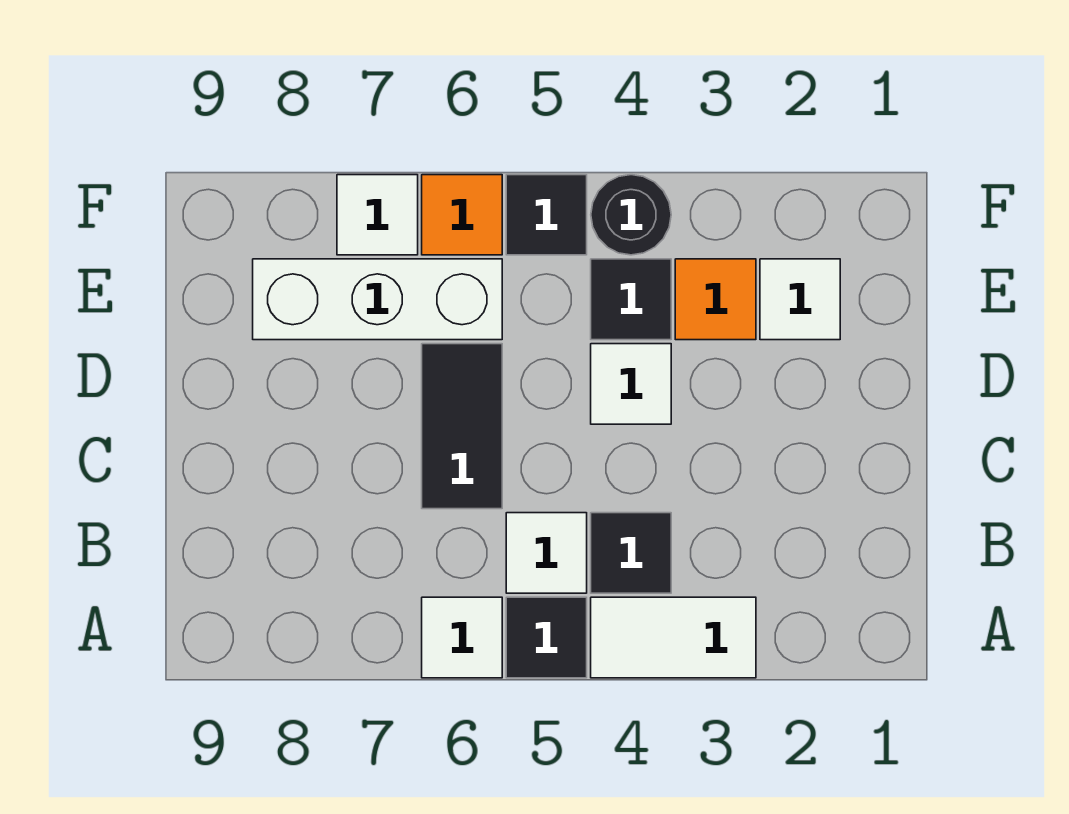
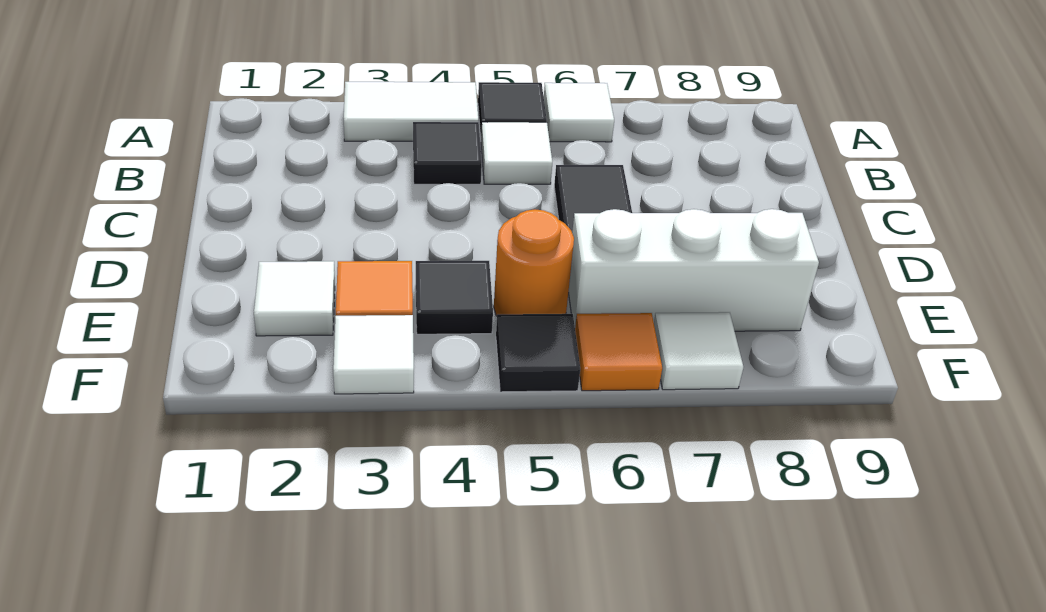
white 1x1 tile [591,344,671,424] -> white 1x1 tile moved to [333,315,414,394]
none -> orange 1x1 round brick [494,209,574,316]
black 1x1 round brick [591,175,671,255] -> none

